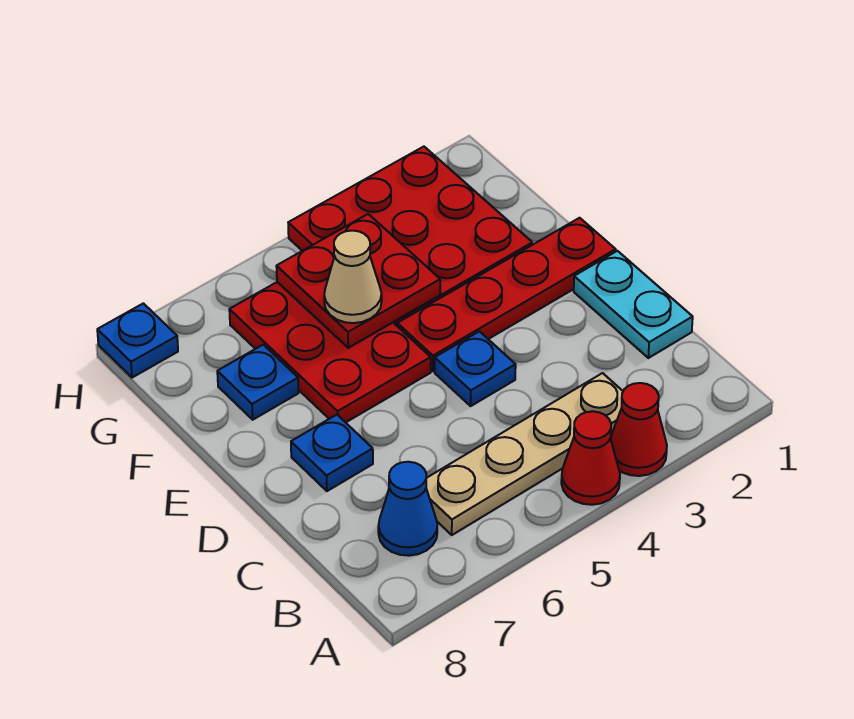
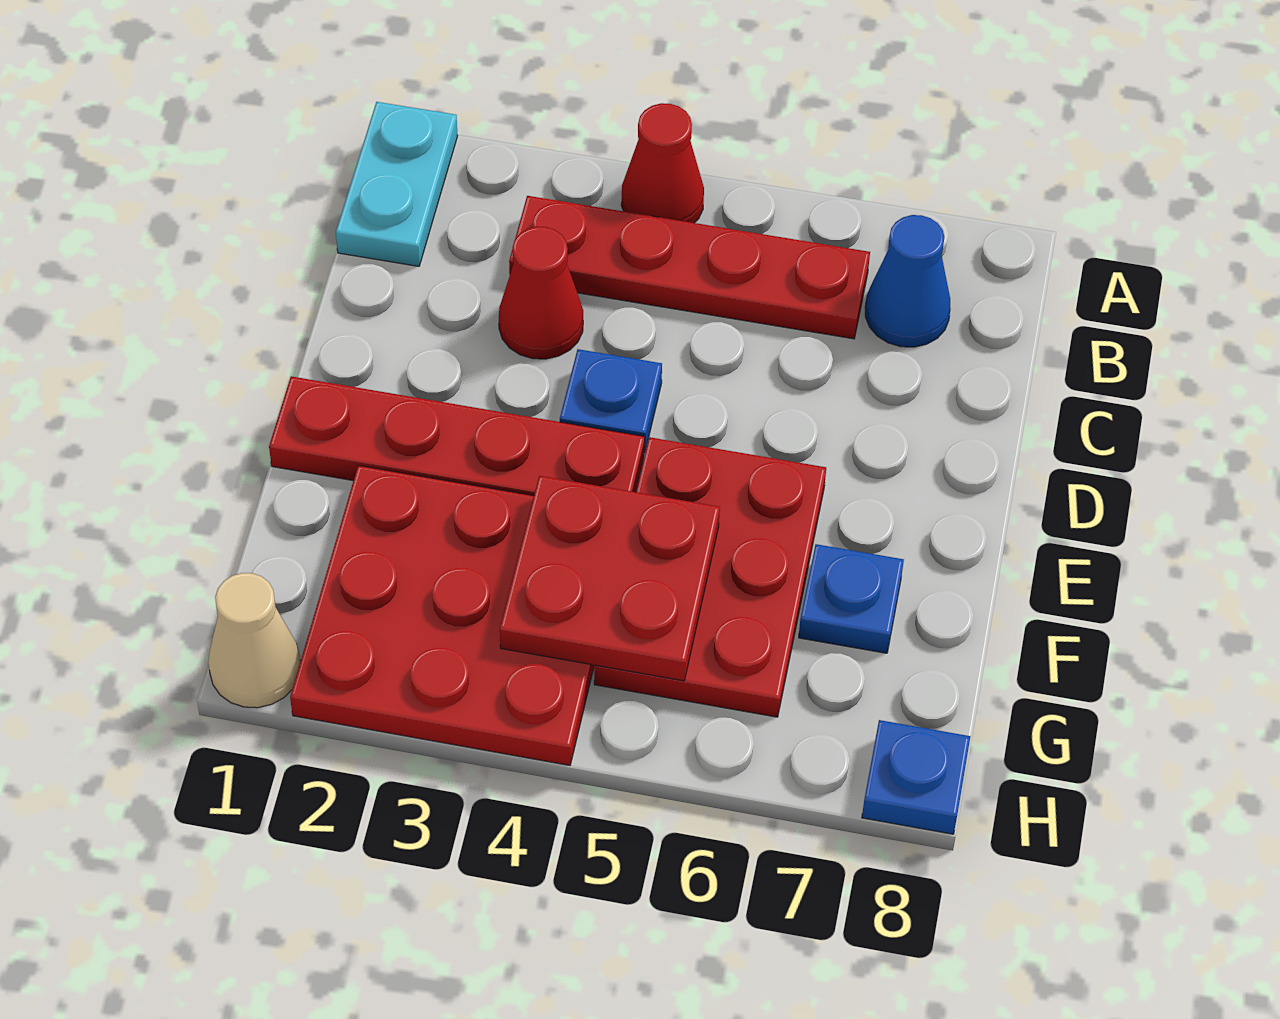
red 1x1 cone [610,383,667,476] -> red 1x1 cone moved to [499,227,583,359]
tan 1x4 plate [426,373,623,535] -> red 1x4 plate [509,196,870,339]
cyan 1x2 plate [574,251,693,358] -> cyan 1x2 plate moved to [336,102,458,266]
blue 1x1 plate [291,415,373,491] -> none
tan 1x1 cone [324,231,382,323] -> tan 1x1 cone moved to [208,573,300,708]

